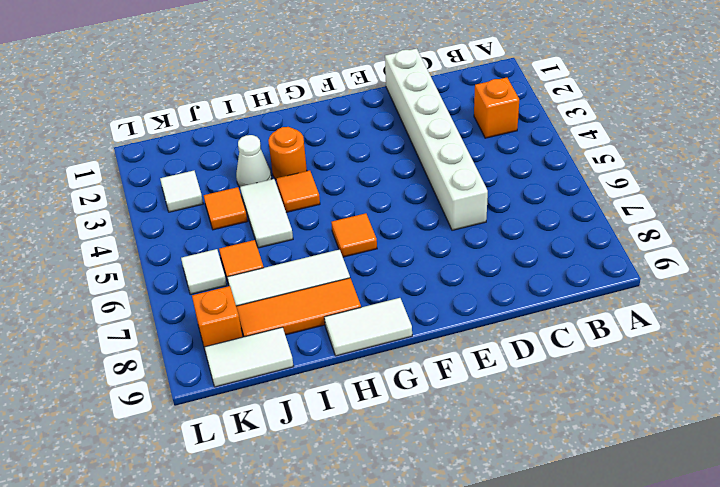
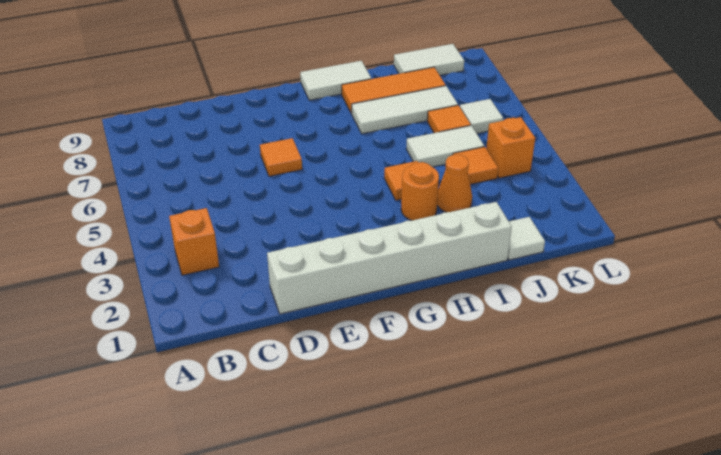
white 1x6 brick [385,48,488,230] -> white 1x6 brick turned to [267,202,512,314]
orange 1x1 tile [331,213,377,257] -> orange 1x1 tile moved to [260,138,302,176]
white 1x1 cone [236,135,271,187] -> orange 1x1 cone [437,155,472,212]
white 1x2 tile [240,179,293,248] -> white 1x2 tile turned to [406,126,484,167]
white 1x1 tile [160,171,203,212] -> white 1x1 tile moved to [508,217,545,260]
orange 1x1 brick [192,286,242,349] -> orange 1x1 brick moved to [486,117,535,178]

